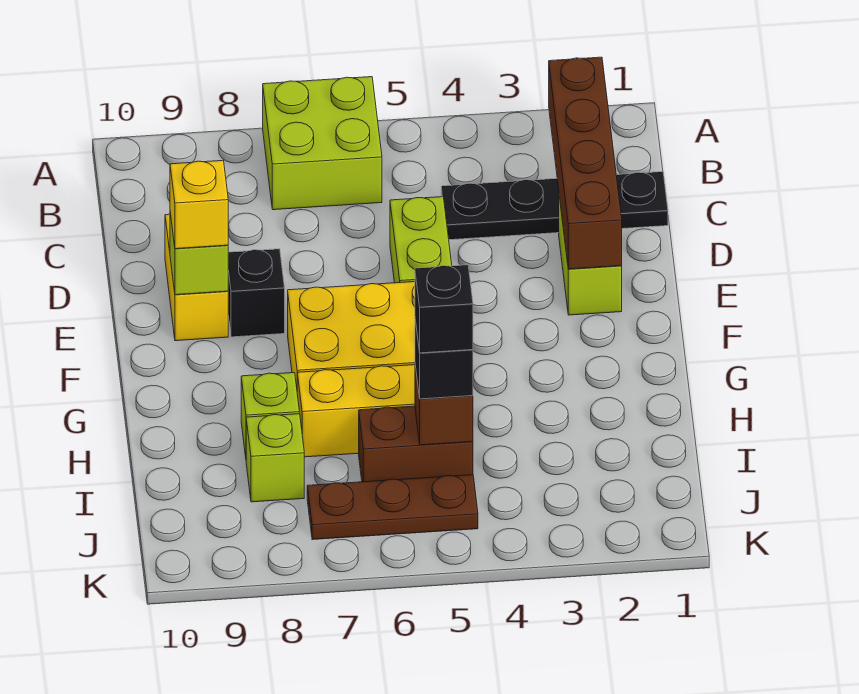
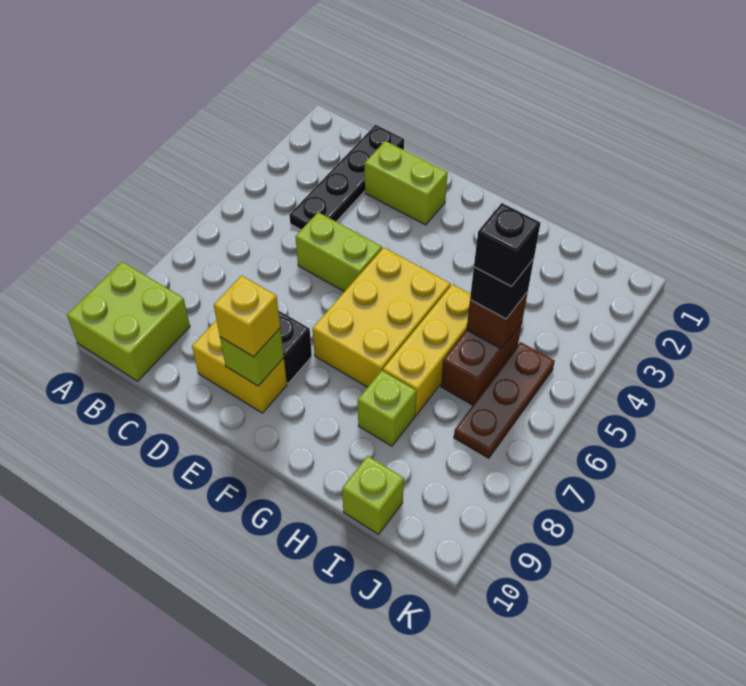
lime 2x2 brick [263,77,382,210] -> lime 2x2 brick moved to [67,262,190,381]
brown 1x4 brick [549,57,622,269] -> none
lime 1x1 brick [246,414,304,502] -> lime 1x1 brick moved to [342,456,404,534]

